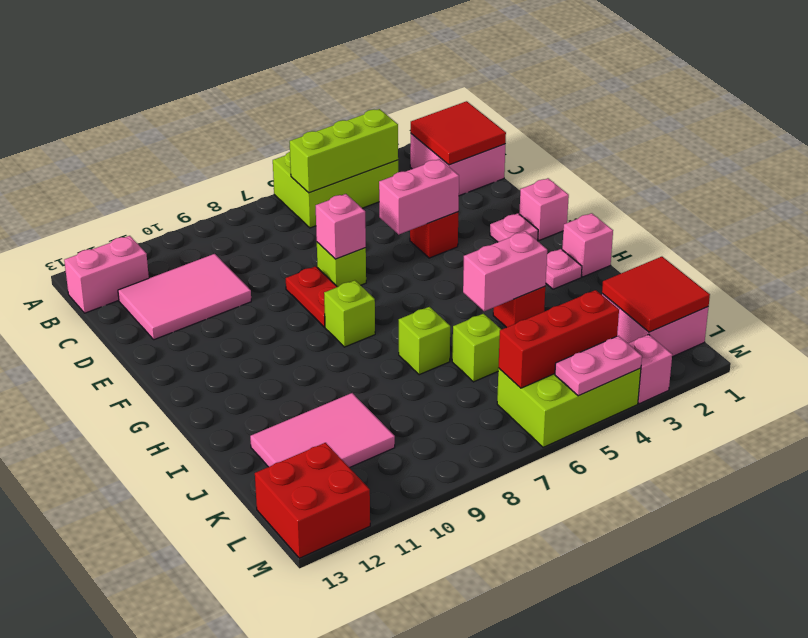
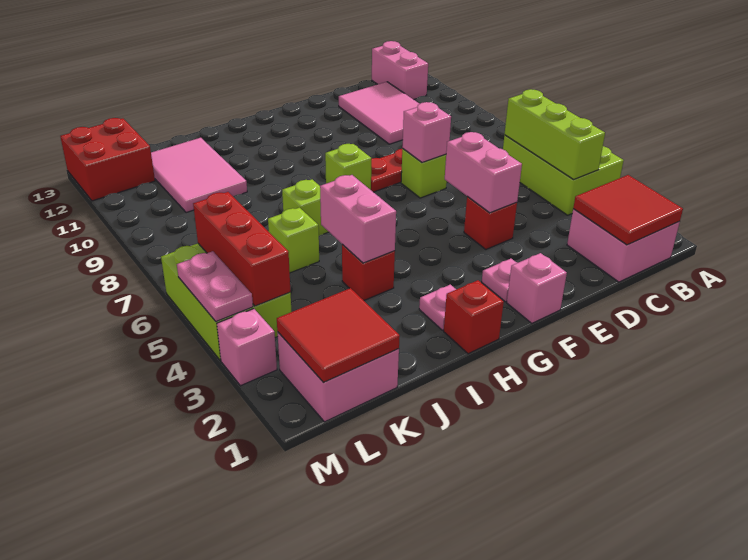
pink 1x1 brick [562,213,613,277] -> red 1x1 brick [444,280,504,354]

